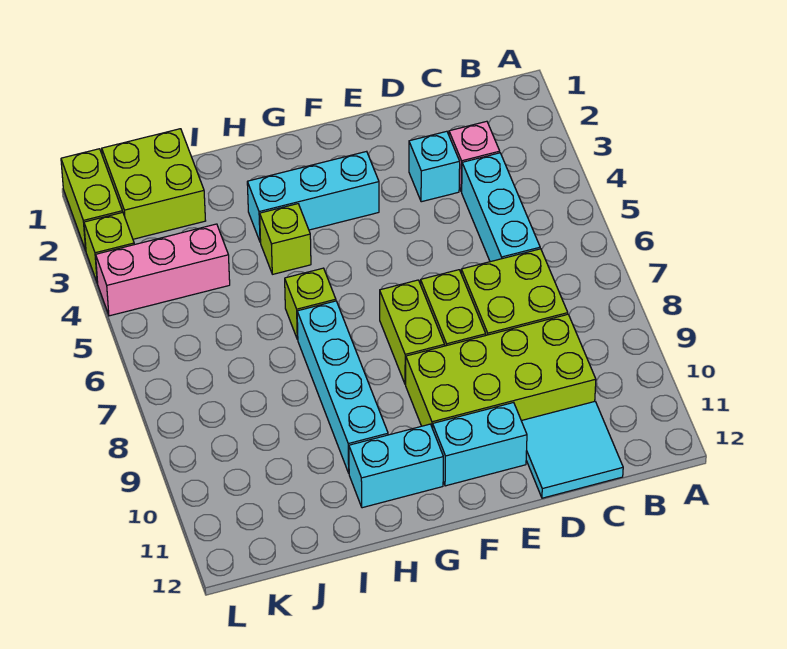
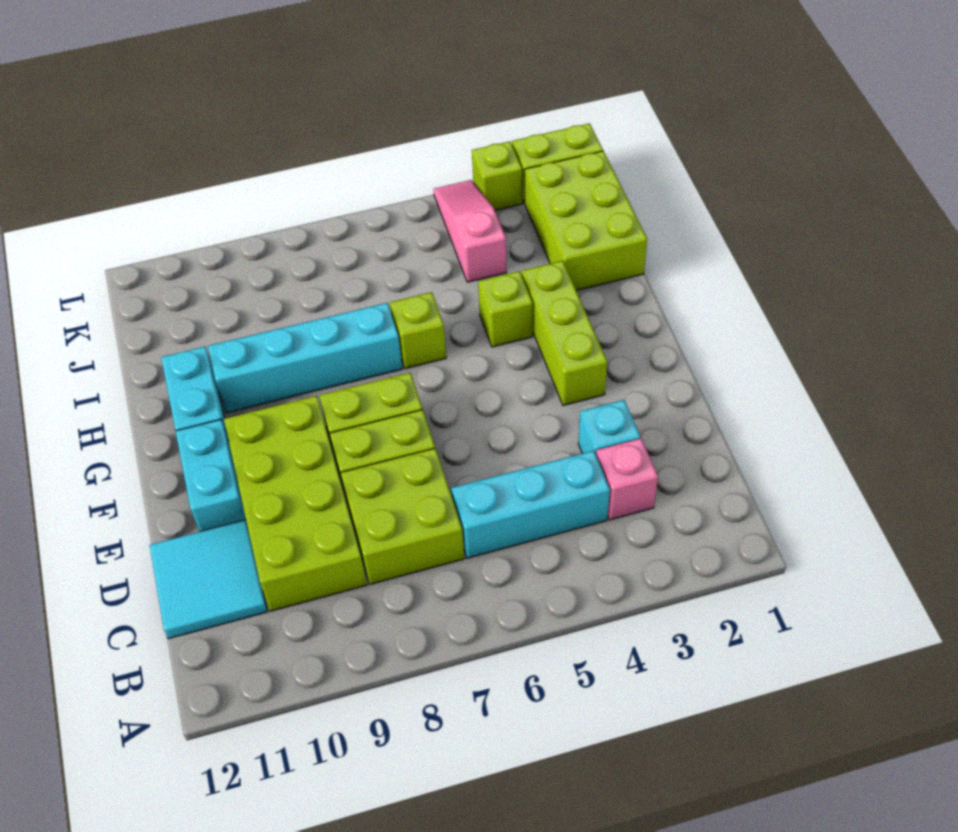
cyan 1x3 brick [247,151,379,242] -> lime 1x3 brick [522,261,607,406]
lime 2x2 brick [102,129,206,239] -> lime 2x3 brick [524,151,647,291]
pink 1x3 brick [96,224,230,316] -> pink 1x3 slope [434,180,507,282]

